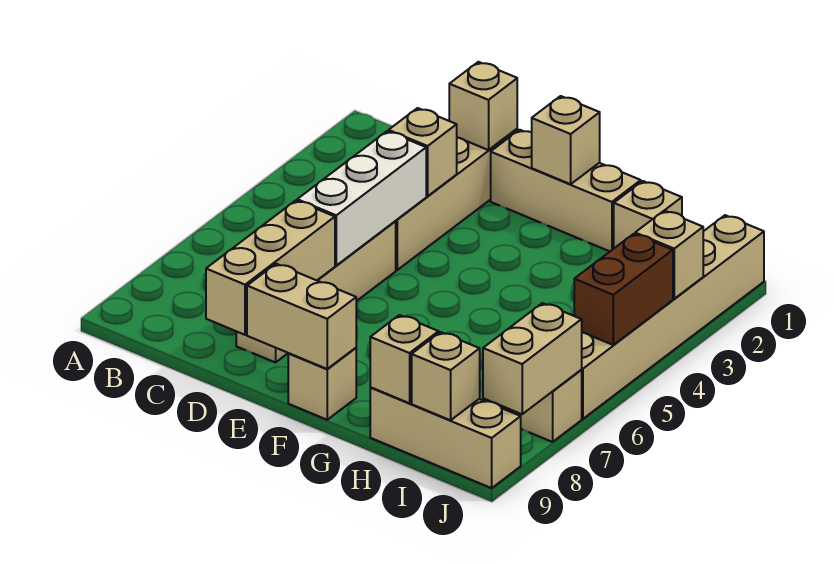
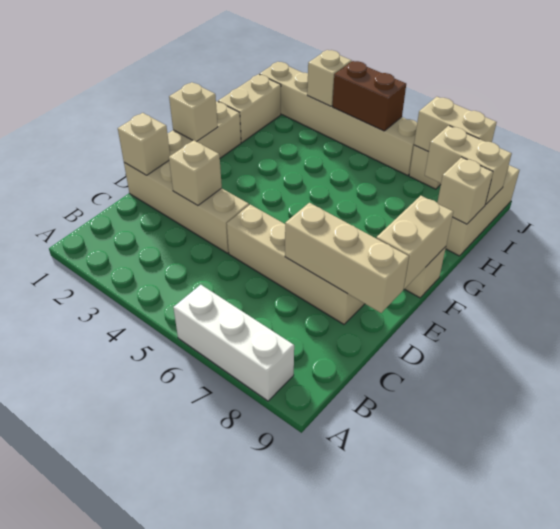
white 1x3 brick [297,131,426,265] -> white 1x3 brick moved to [173,285,294,401]
tan 1x1 brick [614,181,682,248] -> tan 1x2 brick [218,74,281,142]
tan 1x1 brick [412,332,480,420] -> tan 1x2 brick [425,126,512,205]

